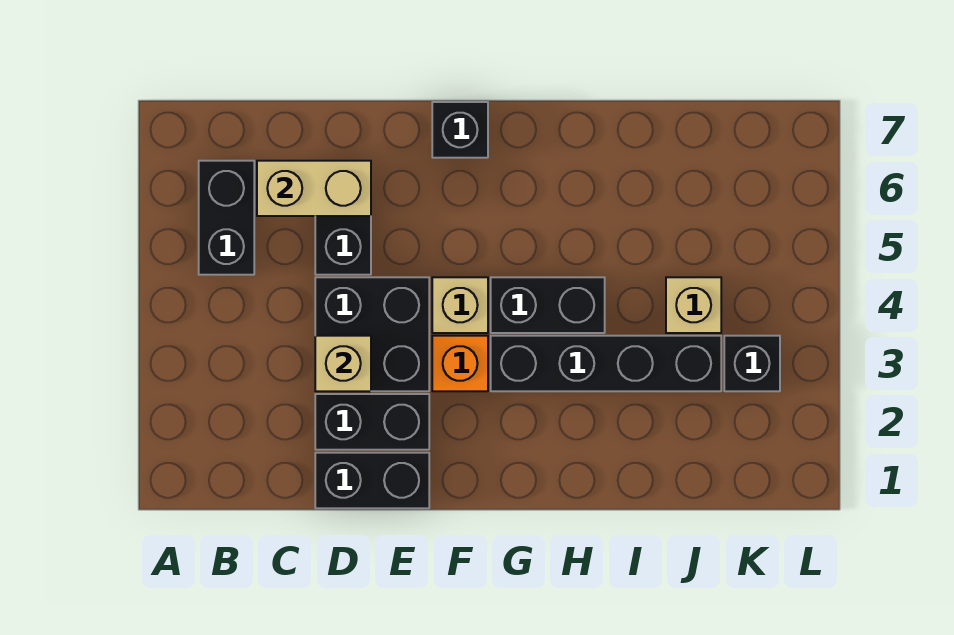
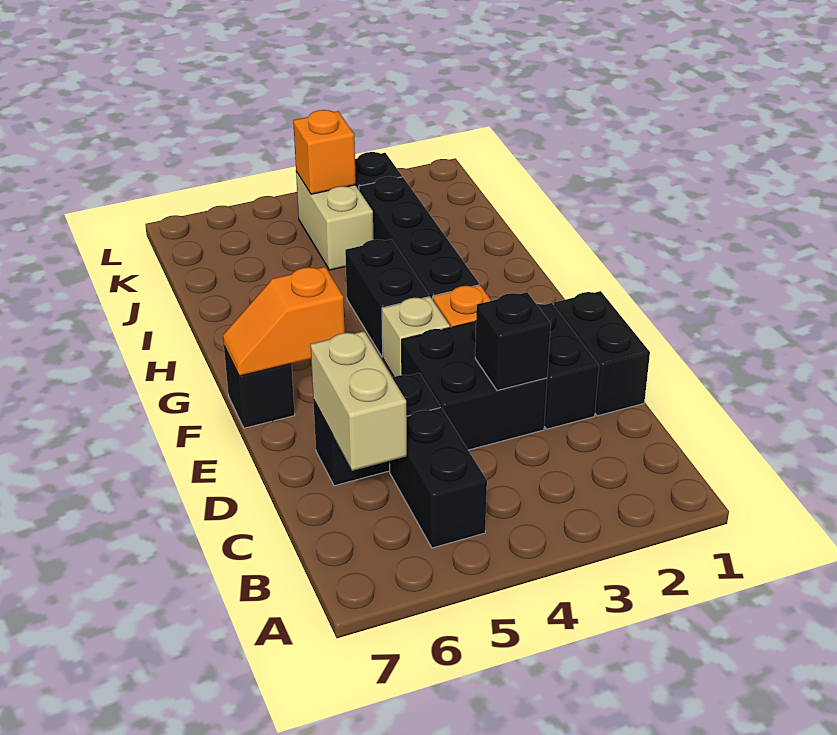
black 1x2 brick [199,161,254,275] -> black 1x2 brick turned to [390,408,487,548]
tan 1x1 brick [315,336,371,391] -> black 1x1 brick [475,292,551,391]
none -> orange 1x2 slope [223,267,345,376]
tan 1x1 brick [666,277,721,333] -> tan 1x2 brick [296,172,374,270]
none -> orange 1x1 brick [293,110,356,194]

